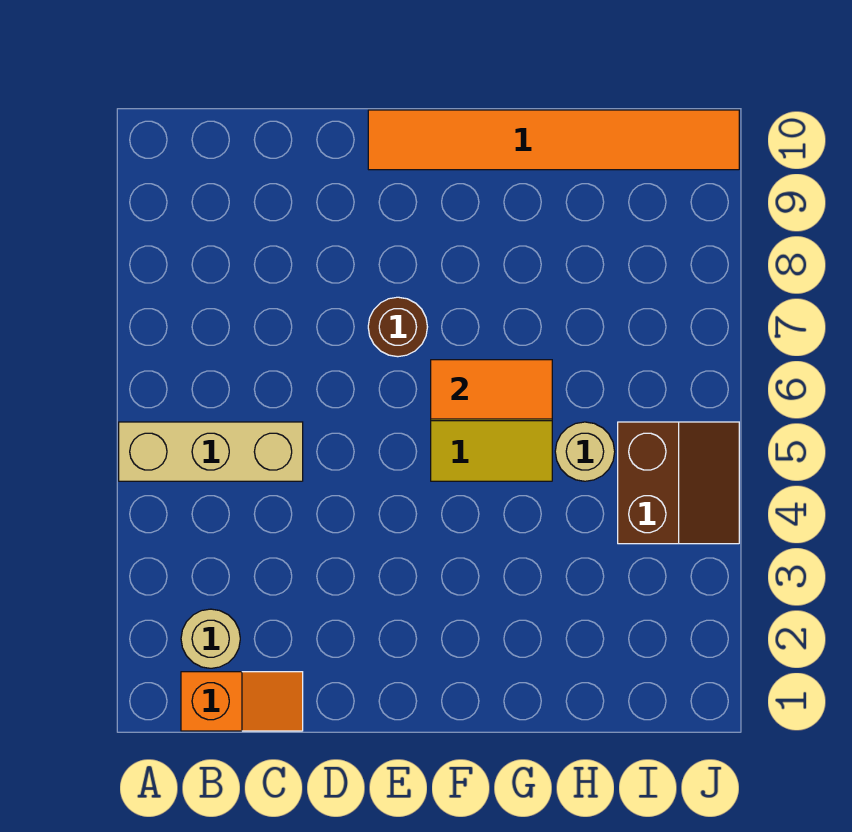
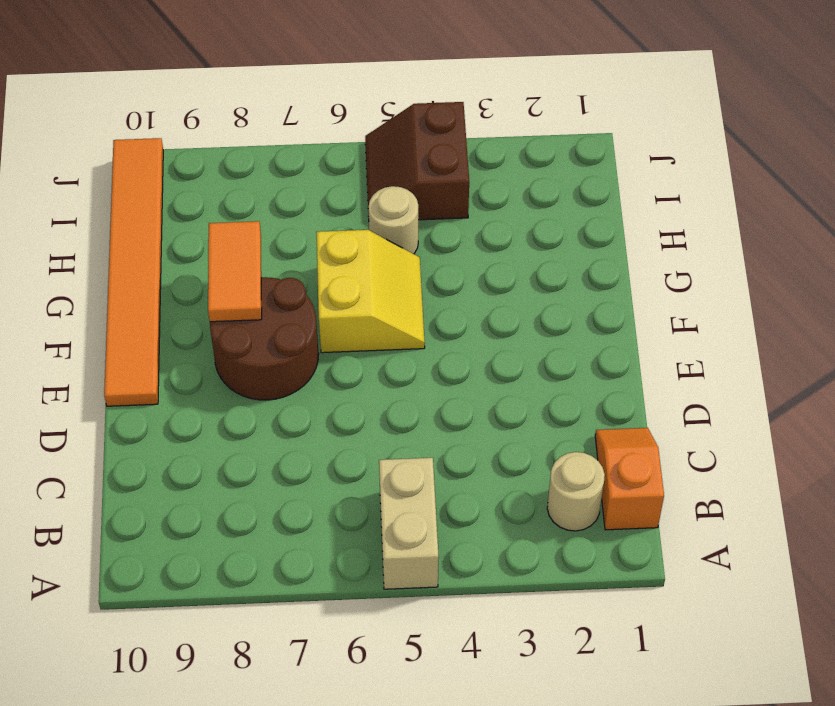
tan 1x3 brick [119,422,303,481] -> tan 1x2 brick [379,458,439,589]
brown 1x1 round brick [368,297,427,357] -> brown 2x2 round brick [210,277,319,400]
orange 1x2 tile [431,360,552,419] -> orange 1x2 tile moved to [208,221,262,322]
brown 2x2 slope [618,422,739,544] -> brown 2x2 slope turned to [365,102,469,220]

